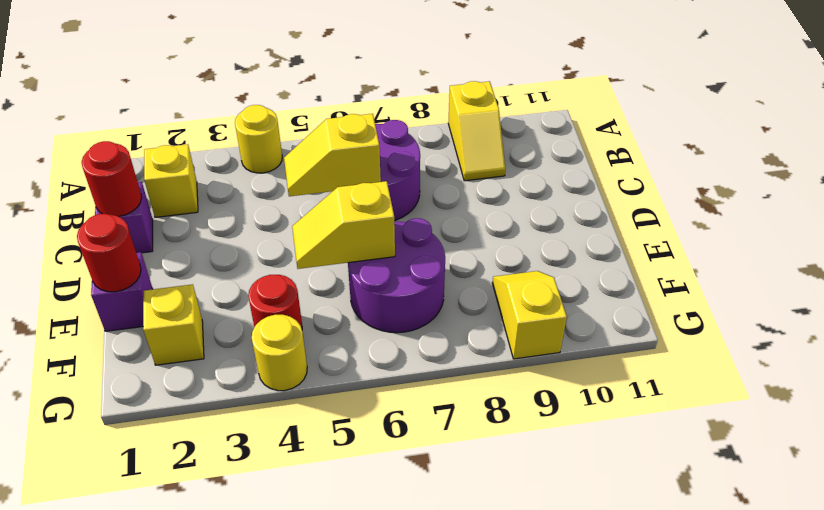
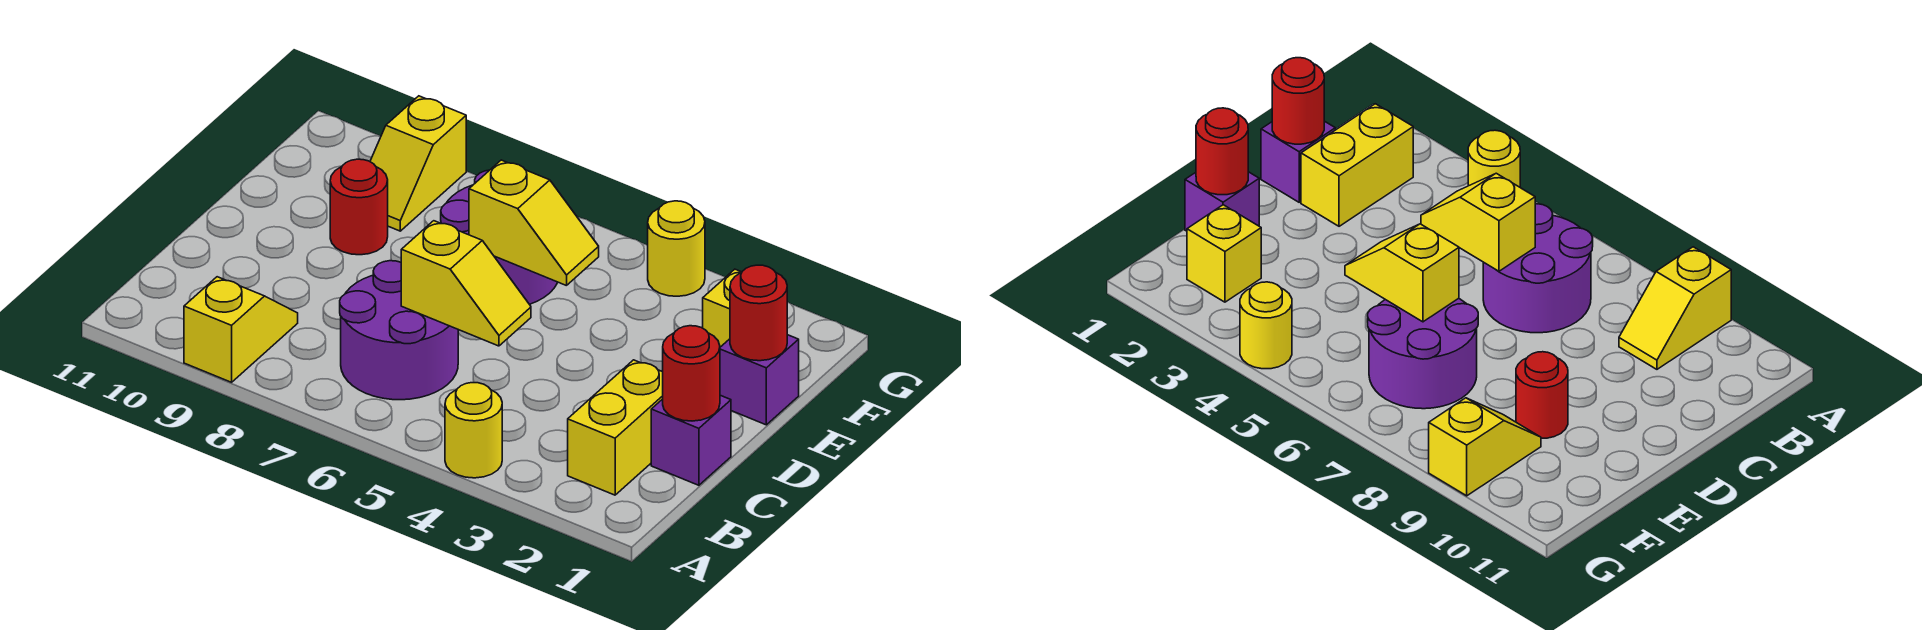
yellow 1x1 brick [144,144,198,217] -> yellow 1x2 brick [568,360,663,495]
red 1x1 round brick [248,275,302,329] -> red 1x1 round brick moved to [330,159,388,255]

